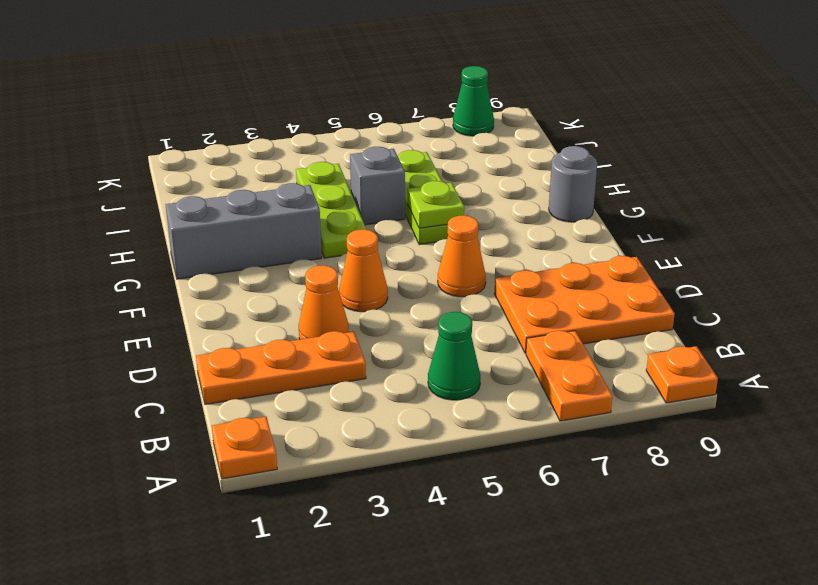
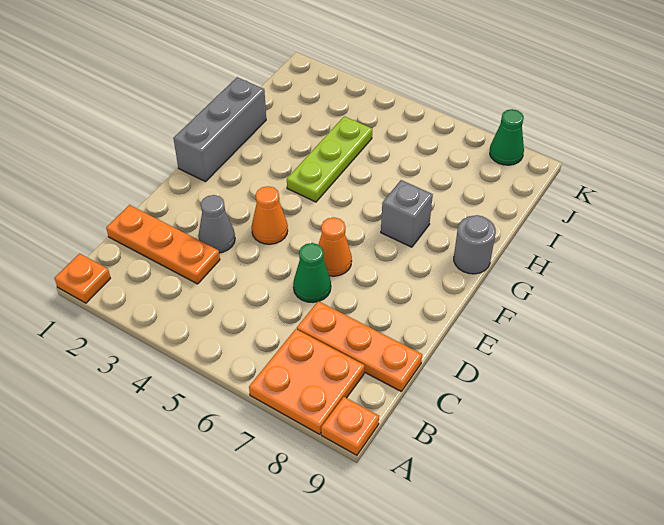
orange 1x2 plate [526,331,613,421] -> orange 2x2 plate [249,329,364,434]
green 1x1 cone [428,312,480,400] -> green 1x1 cone moved to [293,243,331,302]
orange 2x3 plate [494,256,675,353] -> orange 1x3 plate [297,301,422,391]
orange 1x1 cone [299,265,349,339] -> grey 1x1 cone [198,195,235,253]
grey 1x3 brick [165,183,322,279] -> grey 1x3 brick turned to [173,77,266,182]
lime 1x3 plate [398,150,448,245] -> none
lime 1x1 plate [408,181,464,228] -> none
grey 1x1 brick [350,147,405,225] -> grey 1x1 brick moved to [381,180,433,247]

